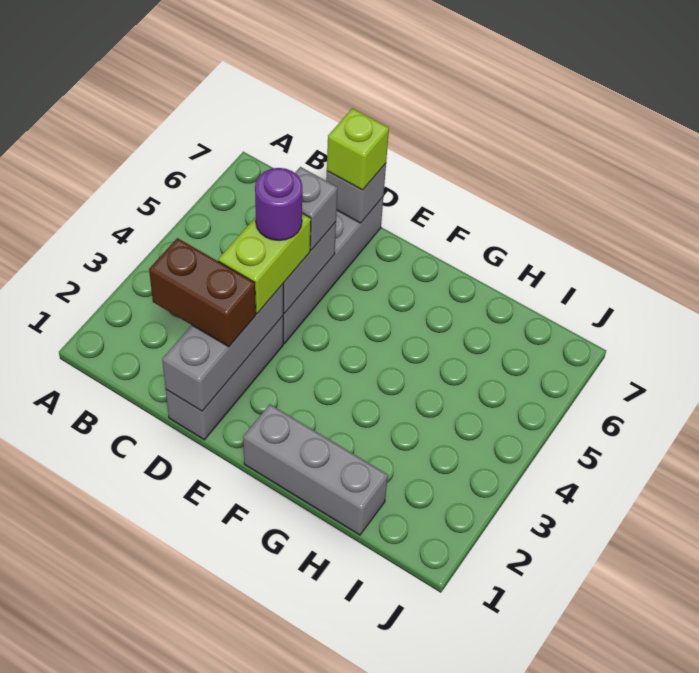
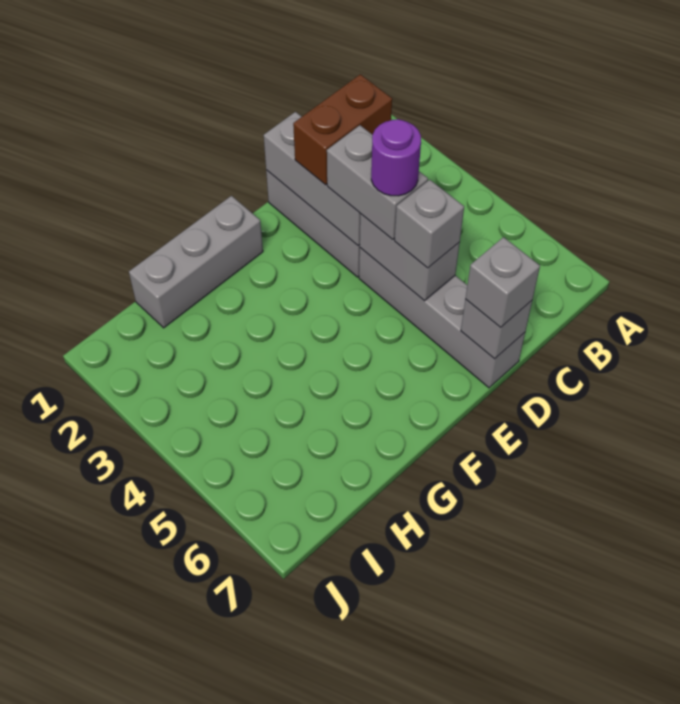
lime 1x2 brick [218,213,311,314] -> grey 1x2 brick [327,125,428,239]
lime 1x1 brick [327,108,389,190] -> grey 1x1 brick [465,237,540,328]

